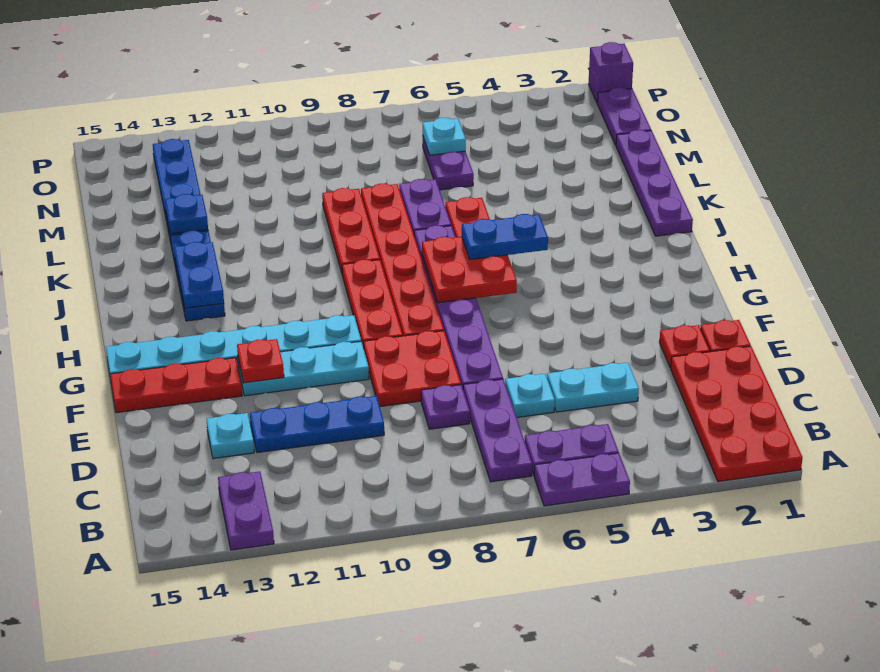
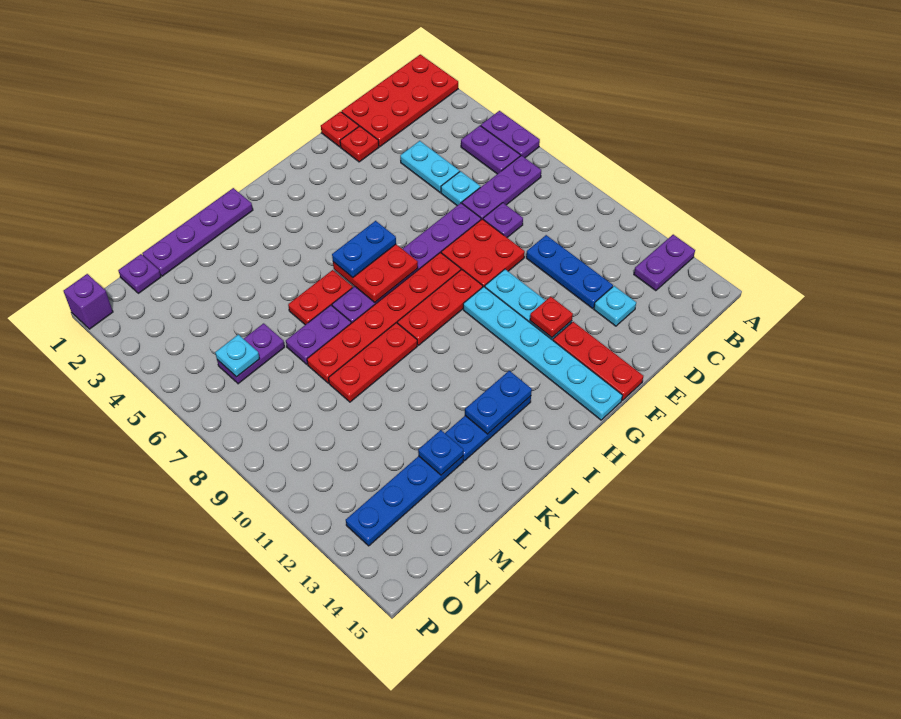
blue 1x2 plate [462,214,548,260] -> blue 1x2 plate turned to [332,221,396,278]
purple 1x2 plate [597,88,651,145] -> purple 1x1 plate [118,254,161,293]

